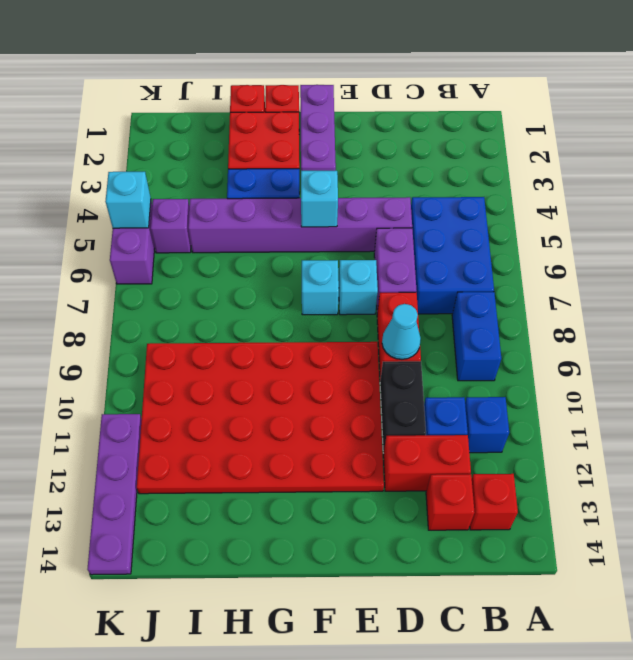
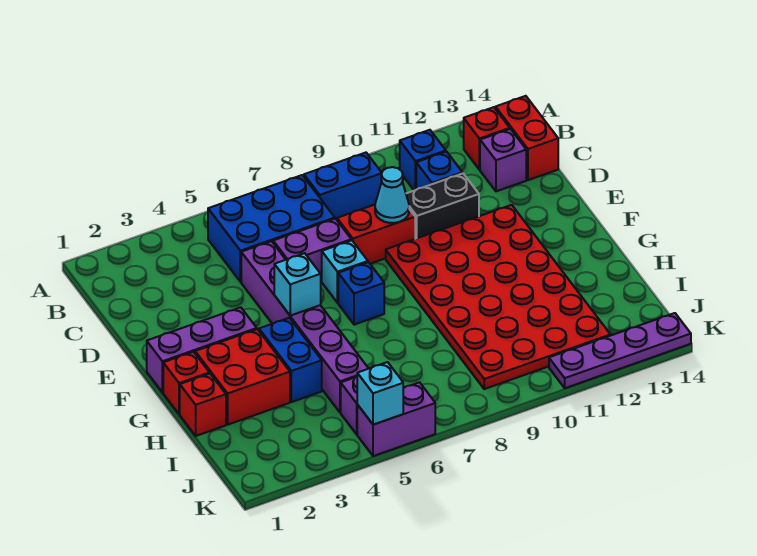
red 1x2 brick [383,435,471,491] -> red 1x2 brick moved to [496,96,558,180]
red 1x1 brick [426,474,475,530] -> purple 1x1 brick [480,129,526,191]
cyan 1x1 brick [302,260,339,315] -> blue 1x1 brick [338,262,384,325]

